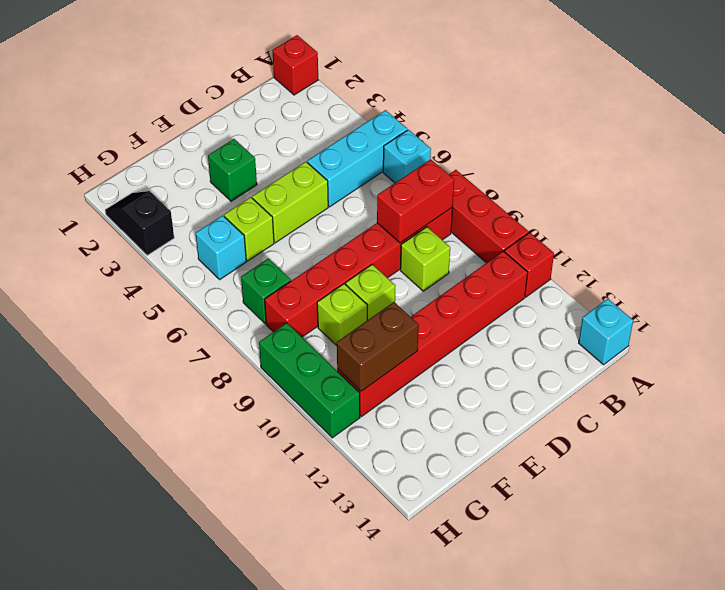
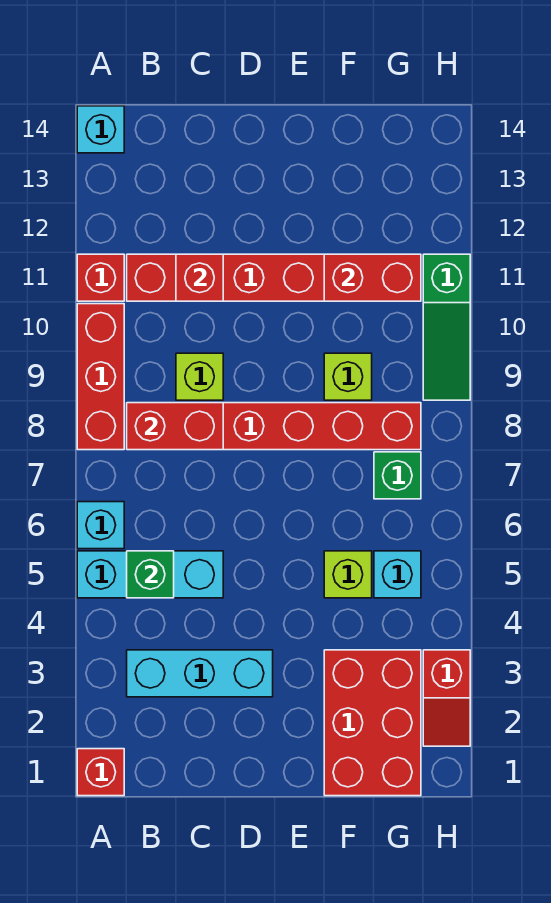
none -> cyan 1x3 brick [127,650,273,697]
none -> red 1x1 brick [176,254,223,301]
lime 1x2 brick [252,162,328,243] -> none
green 1x1 brick [208,139,257,201] -> green 1x1 brick moved to [127,551,174,598]
lime 1x1 brick [346,264,395,320] -> none
none -> red 2x3 brick [324,650,421,796]
brown 1x2 brick [337,302,419,391] -> red 1x2 brick [324,254,421,301]
black 1x2 slope [105,191,174,255] -> red 1x2 slope [423,650,470,746]
green 1x3 brick [259,323,360,438] -> green 1x3 slope [423,254,470,400]

